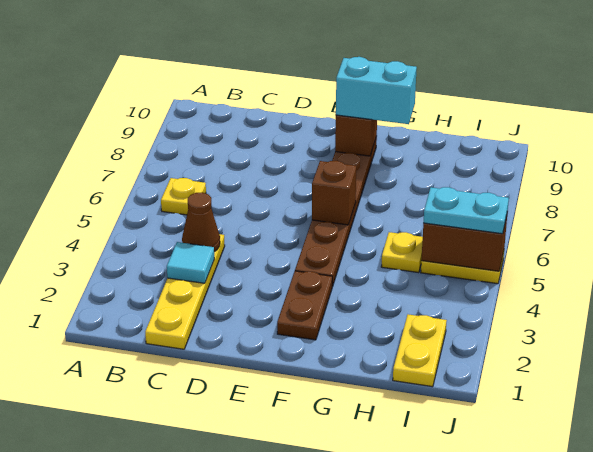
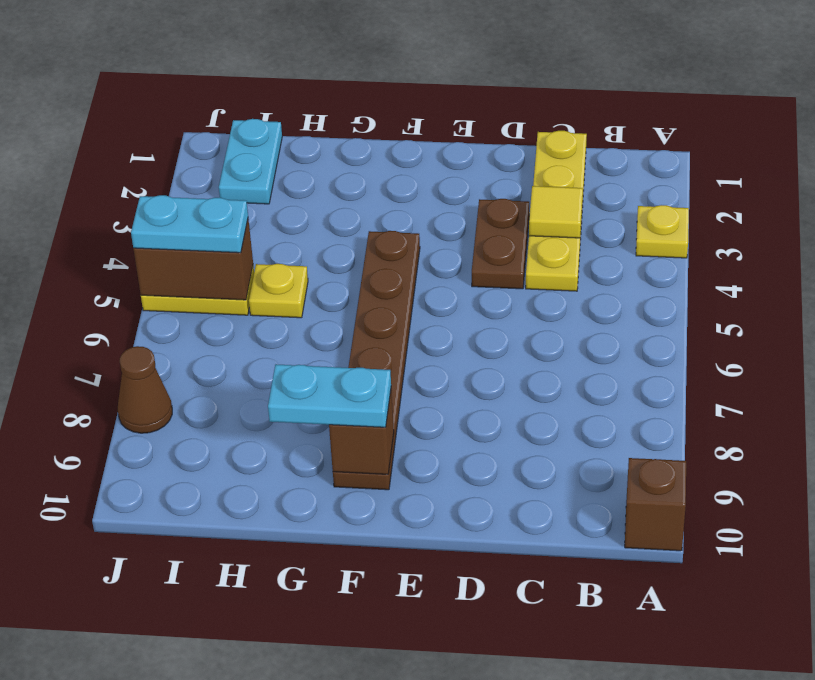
yellow 1x1 plate [161,178,206,215] -> yellow 1x1 plate moved to [636,205,689,258]
cyan 1x1 tile [167,242,214,283] -> yellow 1x1 tile [529,186,583,238]
brown 1x1 cone [182,192,220,252] -> brown 1x1 cone moved to [118,346,172,433]
brown 1x2 plate [277,271,332,340] -> brown 1x2 plate moved to [472,199,529,289]
brown 1x1 brick [312,161,356,225] -> brown 1x1 brick moved to [625,458,686,551]
cyan 1x2 brick [336,57,417,124] -> cyan 1x2 plate [268,364,391,427]
yellow 1x2 plate [393,314,447,387] -> cyan 1x2 plate [219,119,282,204]

